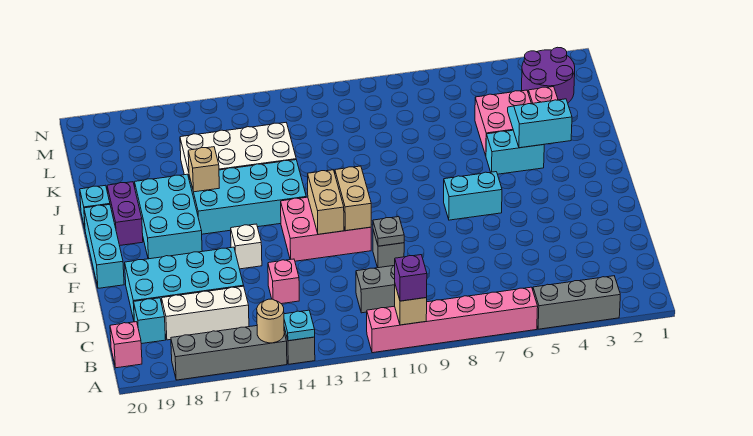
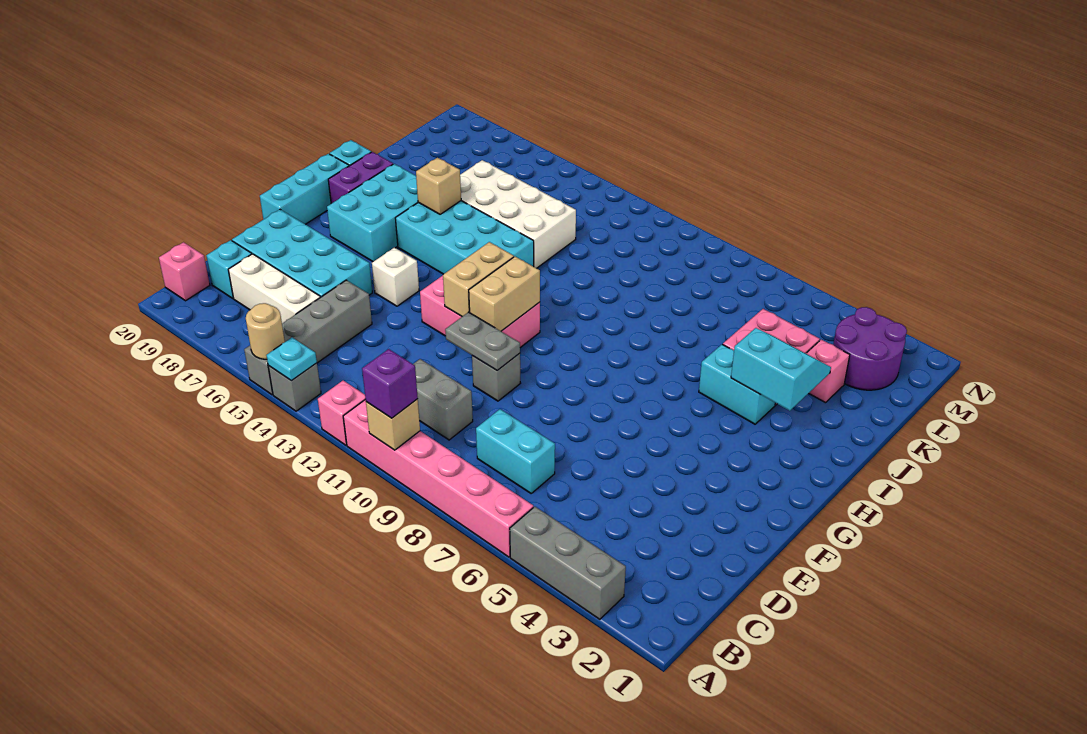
grey 1x4 brick [171,326,287,380] -> grey 1x4 brick turned to [244,280,372,395]
pink 1x1 brick [268,259,299,304] -> pink 1x1 brick moved to [318,380,365,445]
grey 1x1 plate [373,217,404,246] -> grey 1x2 plate [445,312,520,370]
cyan 1x2 brick [444,172,502,220] -> cyan 1x2 brick moved to [476,409,555,493]

